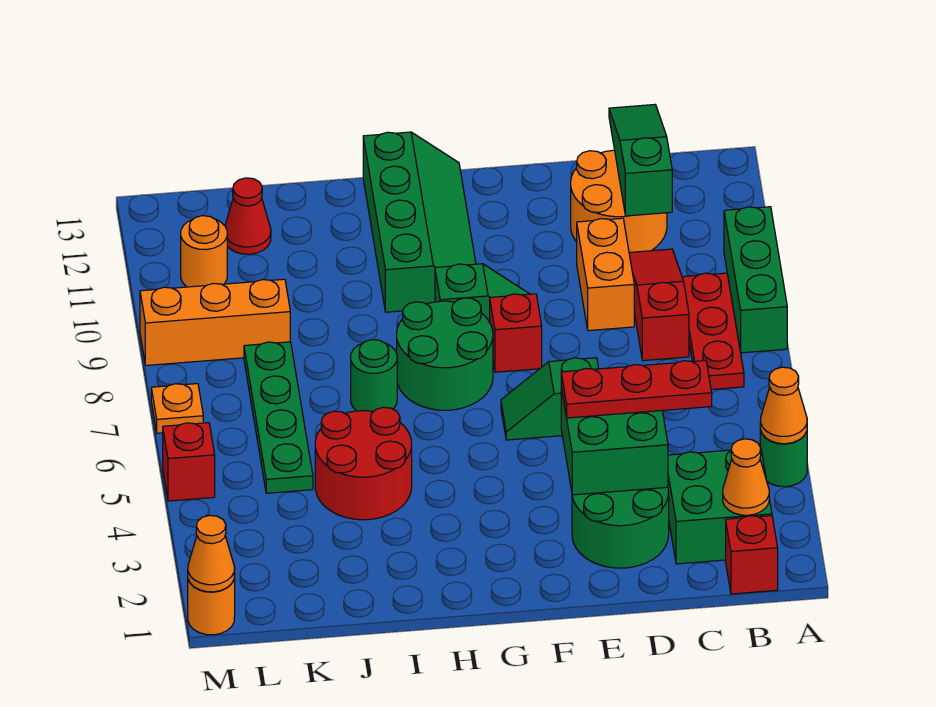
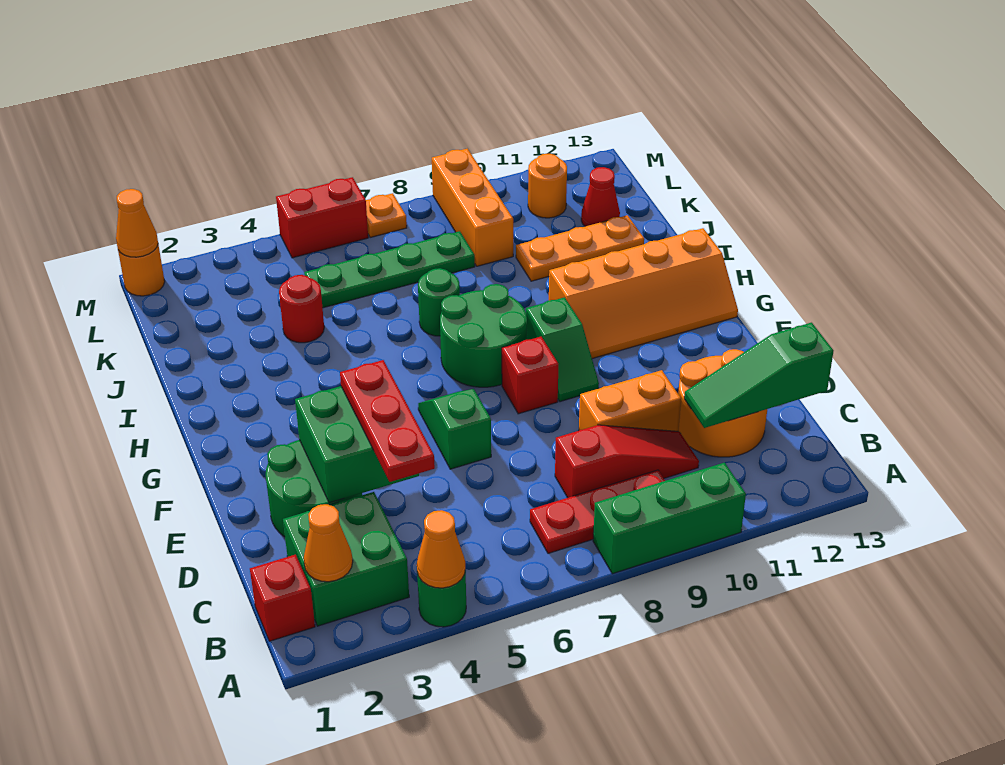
green 1x3 slope [609,105,672,216] -> green 1x3 slope turned to [684,323,833,428]
green 2x4 slope [363,132,476,312] -> orange 2x4 slope [549,228,738,359]
red 2x2 round brick [315,407,412,520] -> red 1x1 round brick [279,275,324,343]
none -> orange 1x3 plate [516,215,644,281]
red 1x1 brick [163,423,215,501] -> red 1x2 brick [276,177,368,258]

